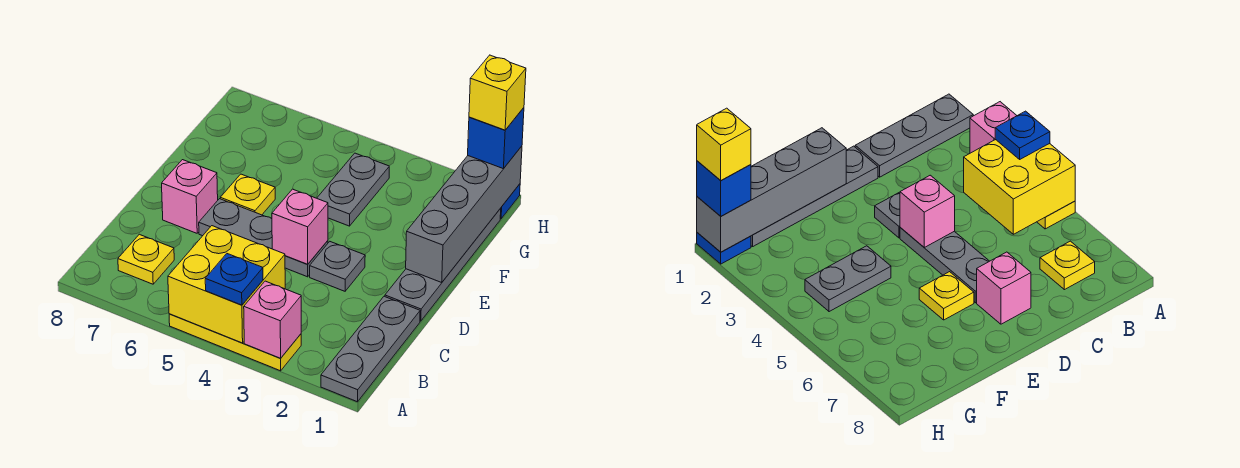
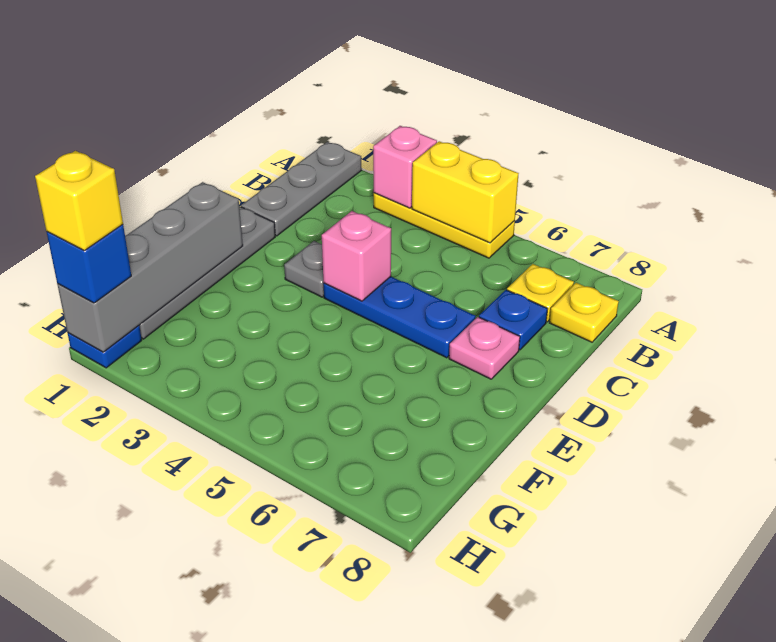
yellow 2x2 brick [168,226,285,343] -> yellow 1x2 brick [412,141,519,243]
blue 1x1 plate [205,254,263,305] -> blue 1x1 plate moved to [479,290,547,350]
grey 1x3 plate [199,199,328,277] -> blue 1x3 plate [324,277,476,358]
pink 1x1 brick [162,160,218,233] -> pink 1x1 plate [449,317,520,379]
yellow 1x1 plate [220,174,275,215] -> yellow 1x1 plate moved to [550,283,619,342]
grey 1x2 plate [317,153,389,226] -> none

